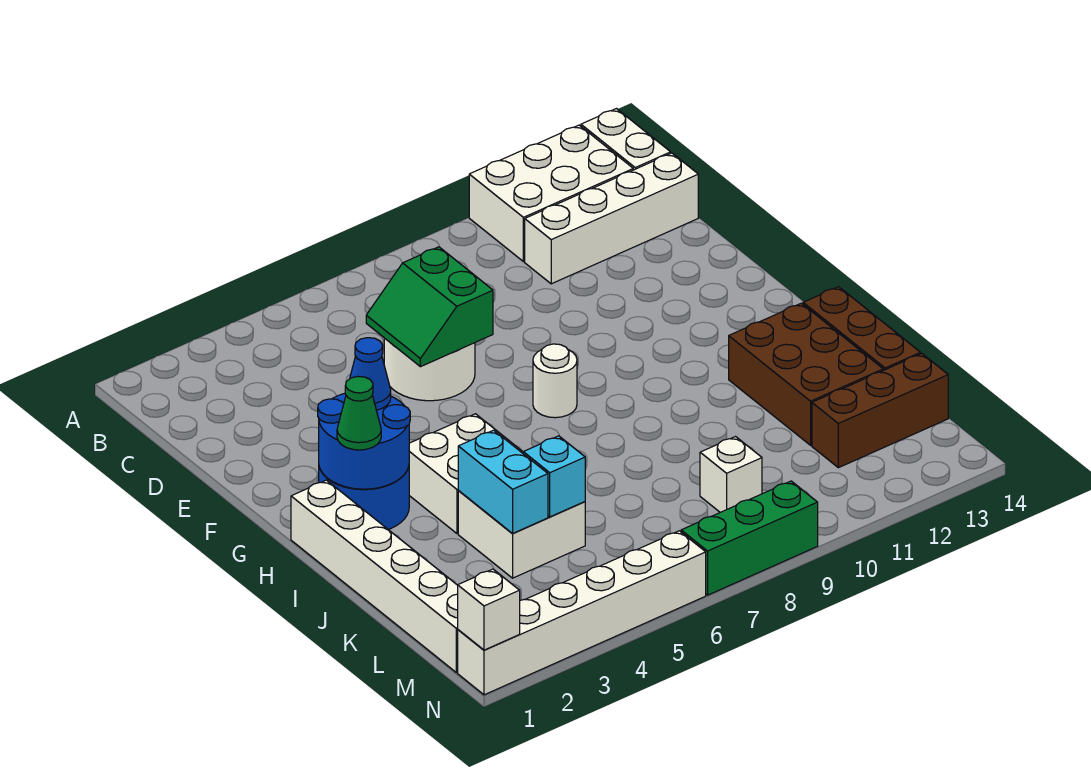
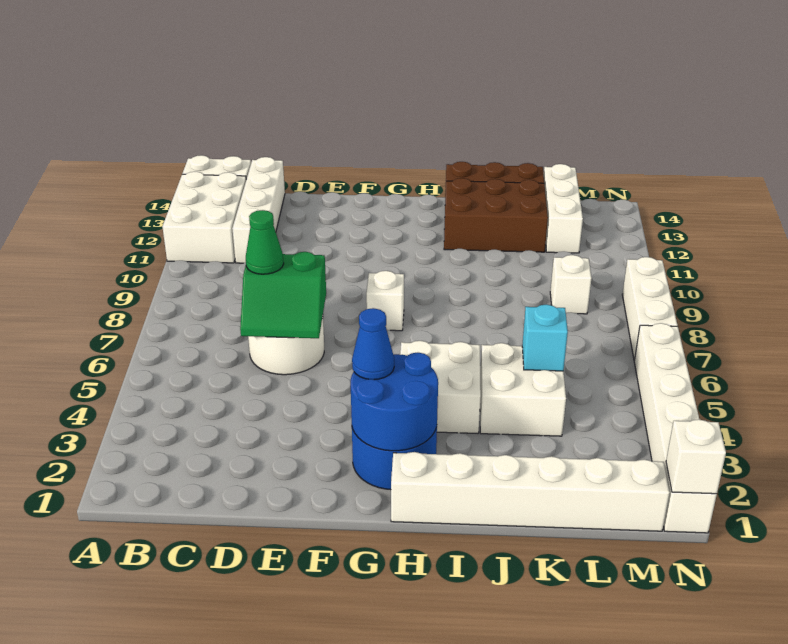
white 1x1 round brick [533,344,577,418] -> white 1x1 brick [366,271,404,331]
green 1x1 cone [337,376,381,450] -> green 1x1 cone moved to [246,210,284,274]
cyan 1x2 brick [458,430,548,534] -> none
brown 1x3 brick [812,354,948,468] -> white 1x3 brick [544,164,583,253]
green 1x3 brick [681,481,818,595] -> white 1x3 brick [622,257,678,361]

